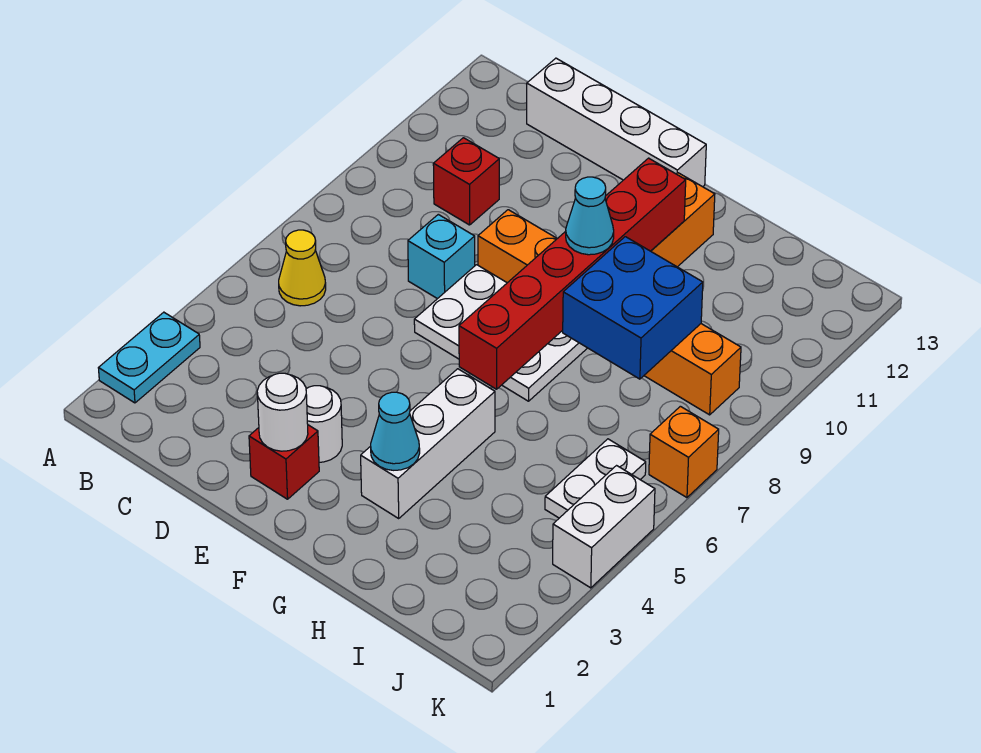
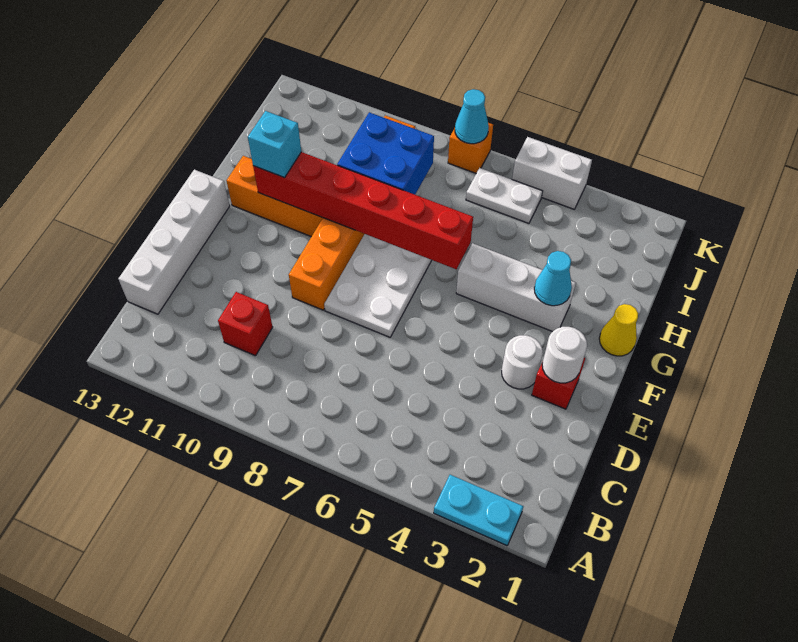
yellow 1x1 cone [279,230,326,306] -> yellow 1x1 cone moved to [599,304,638,356]
cyan 1x1 brick [408,214,475,299] -> cyan 1x1 brick moved to [248,111,301,178]
cyan 1x1 cone [566,177,614,255] -> cyan 1x1 cone moved to [455,89,489,144]

